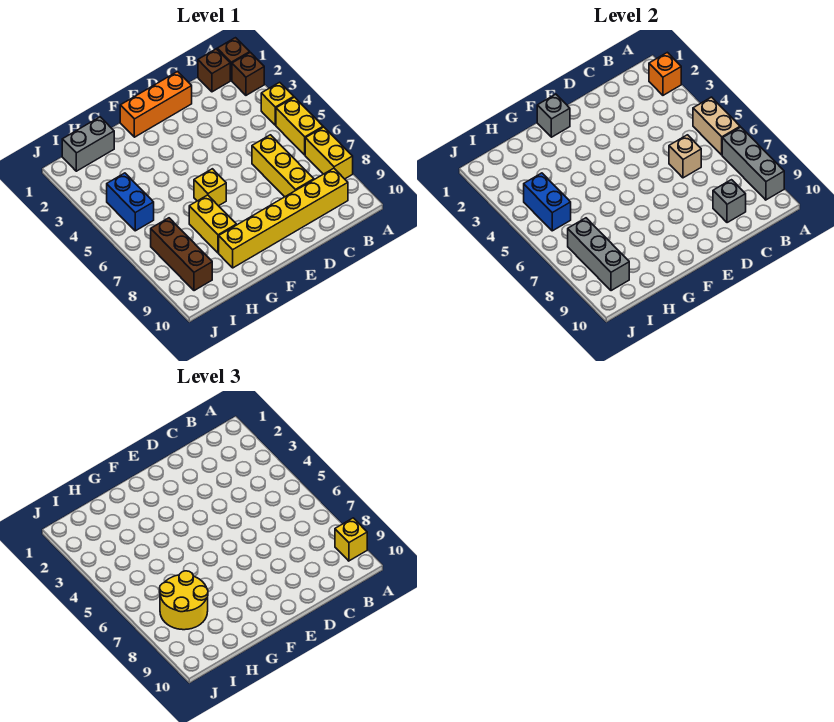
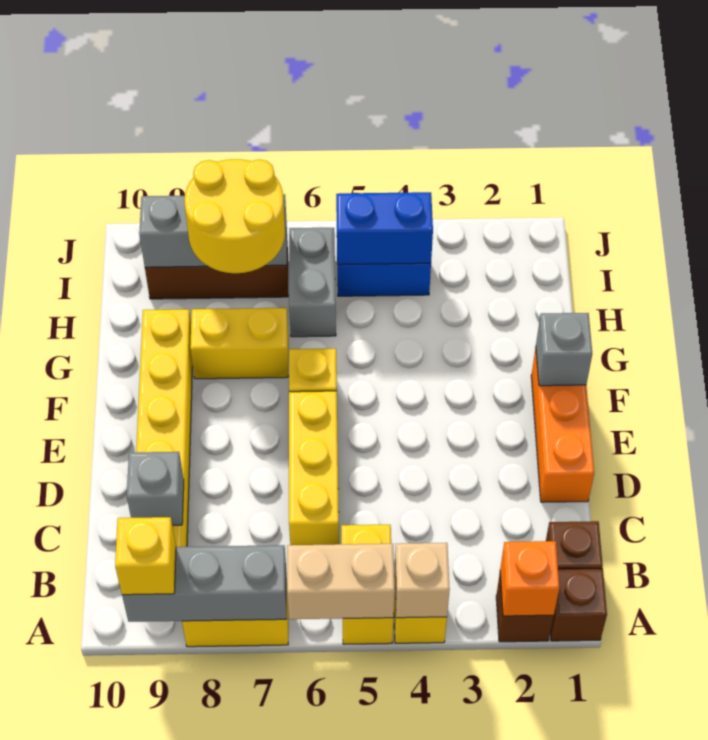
yellow 1x2 brick [276,97,323,155] -> yellow 1x2 brick turned to [341,525,393,644]
yellow 1x3 brick [252,135,314,197] -> yellow 1x3 brick turned to [289,391,339,545]
tan 1x1 brick [669,135,701,178] -> tan 1x1 brick moved to [395,543,450,618]
grey 1x2 brick [62,117,114,171] -> grey 1x2 brick moved to [289,228,336,337]

